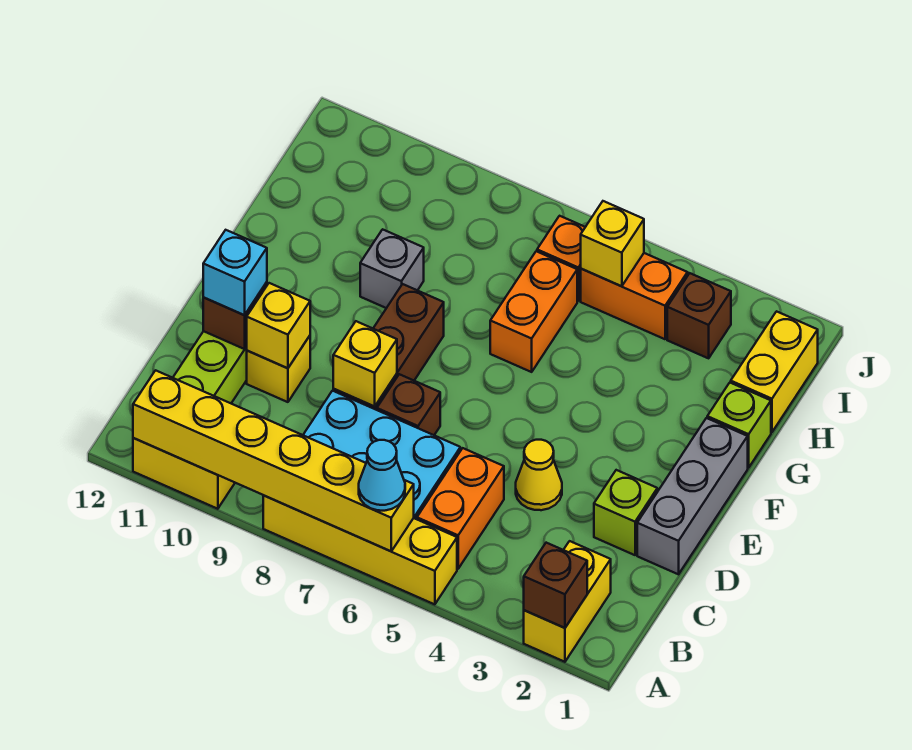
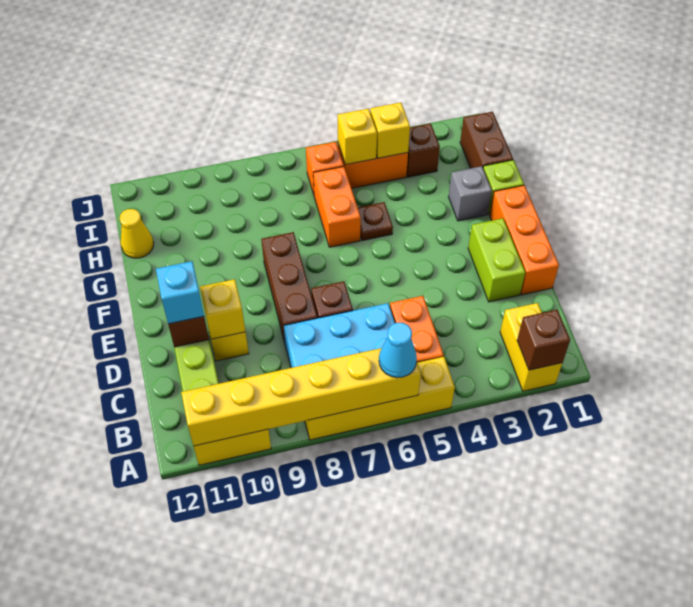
grey 1x3 brick [637,418,748,574] -> orange 1x3 brick [490,185,559,295]
lime 1x1 brick [594,470,657,555] -> lime 1x2 brick [468,218,525,302]
yellow 1x1 cone [516,440,562,510] -> yellow 1x1 cone moved to [120,209,154,258]
yellow 1x1 brick [333,321,397,407] -> yellow 1x1 brick moved to [370,103,410,158]
none -> brown 1x1 plate [358,202,393,241]
grey 1x1 brick [360,229,424,308] -> grey 1x1 brick moved to [449,166,492,221]
yellow 1x2 brick [731,311,818,432] -> brown 1x2 brick [460,112,513,168]

